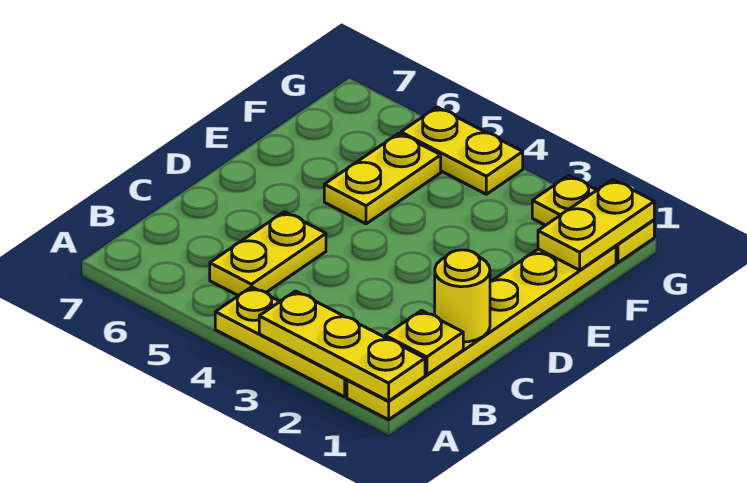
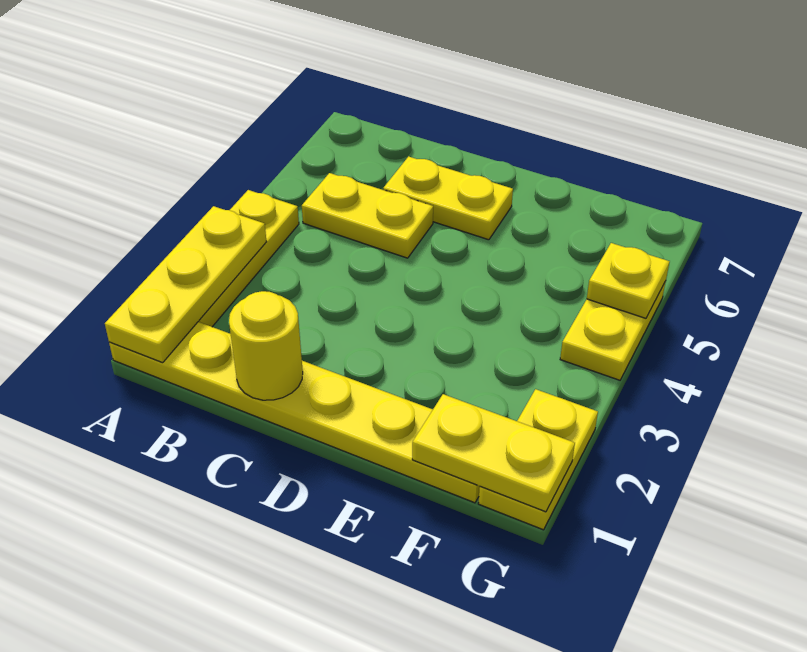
yellow 1x1 plate [385,311,463,375] -> yellow 1x1 plate moved to [587,243,670,318]
yellow 1x2 plate [324,133,441,224] -> yellow 1x2 plate moved to [383,156,513,240]

